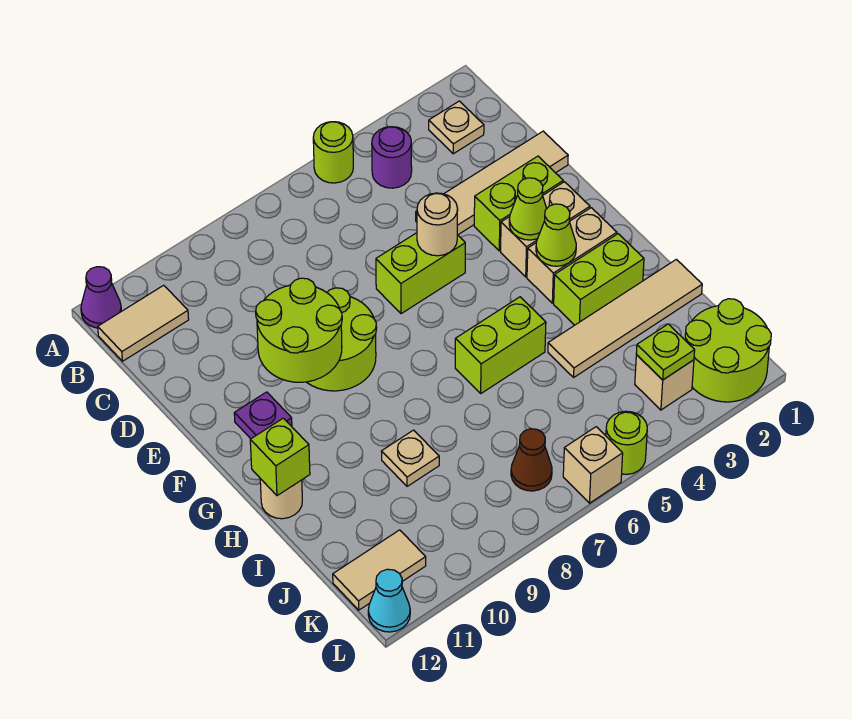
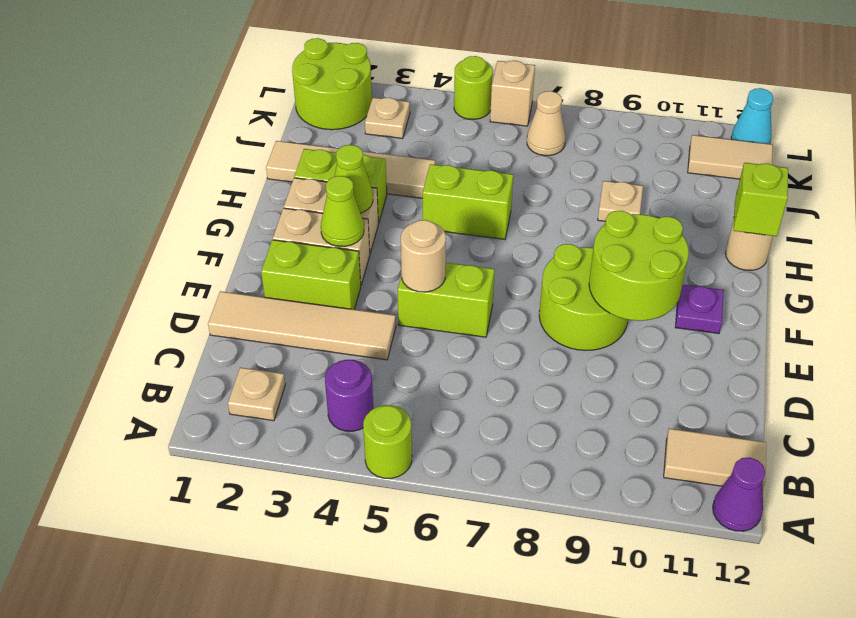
tan 1x1 brick [635,355,694,410] -> tan 1x1 plate [365,98,410,138]
lime 1x1 plate [636,324,695,380] -> none
brown 1x1 cone [511,429,552,491] -> tan 1x1 cone [527,91,566,156]

